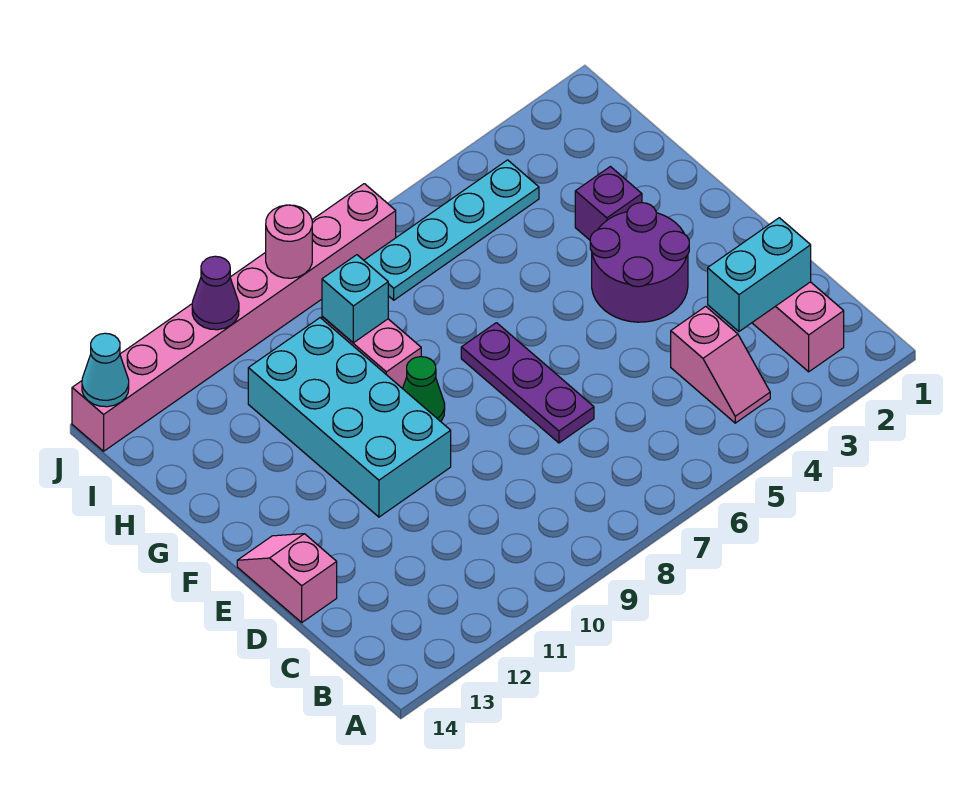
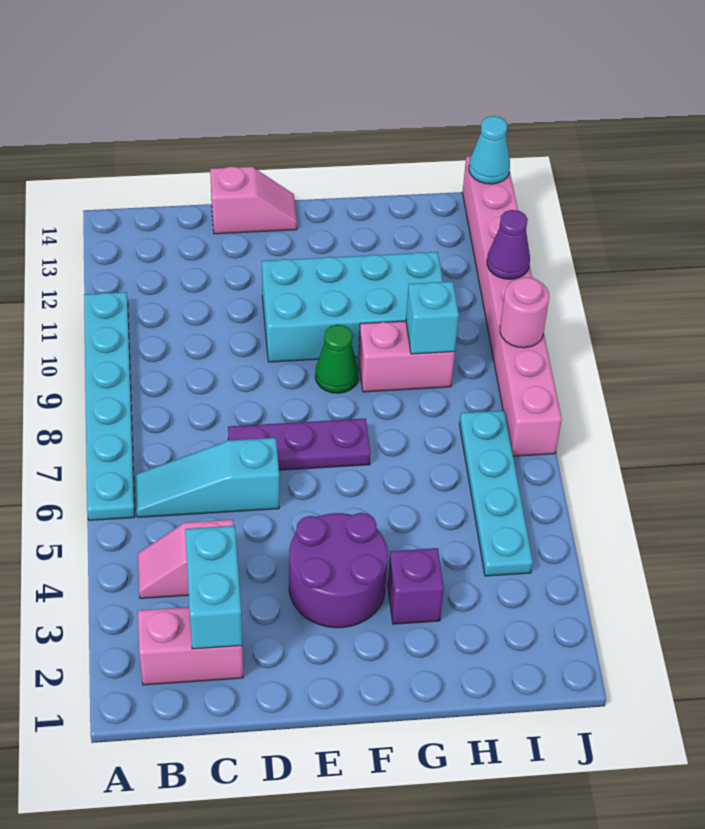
none -> cyan 1x6 plate [84,292,135,520]
none -> cyan 1x3 slope [135,438,279,517]

